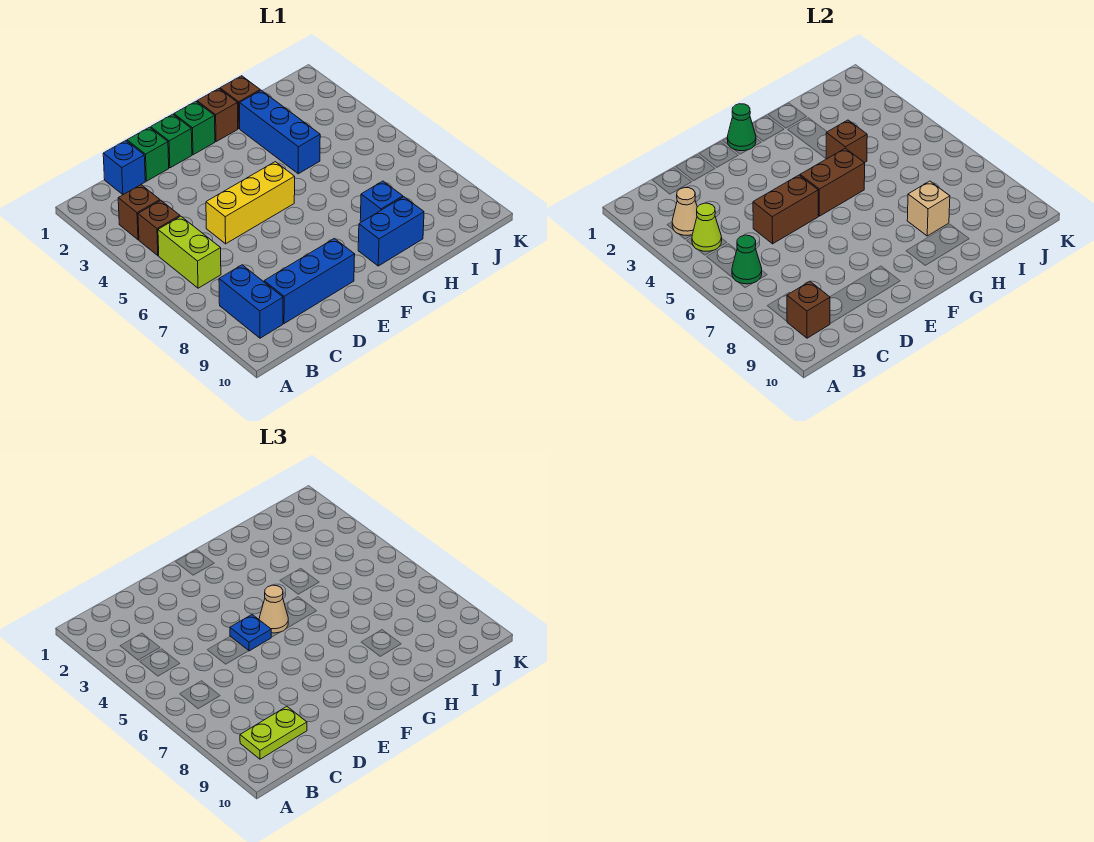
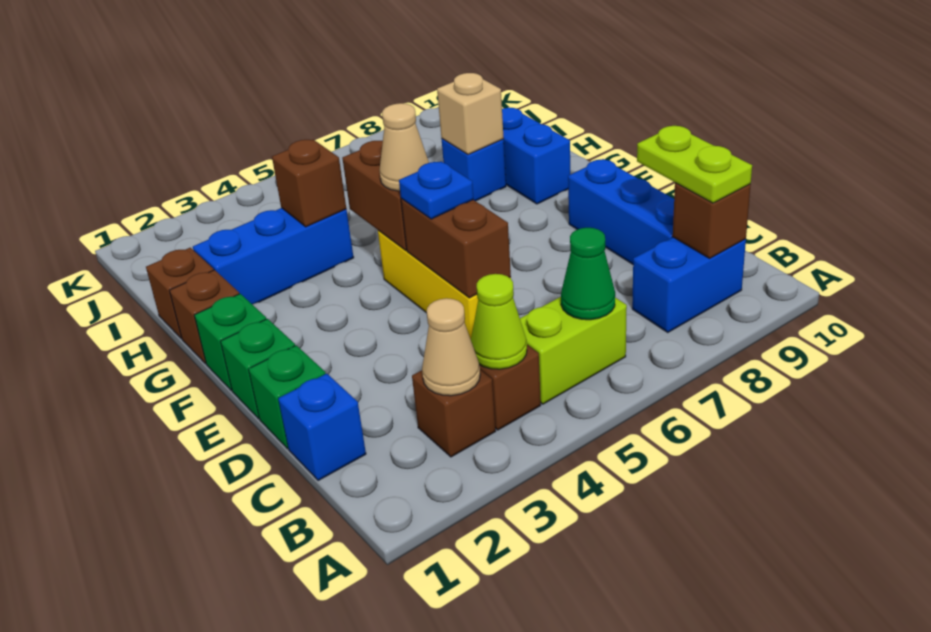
green 1x1 cone [727,104,756,151] -> none

